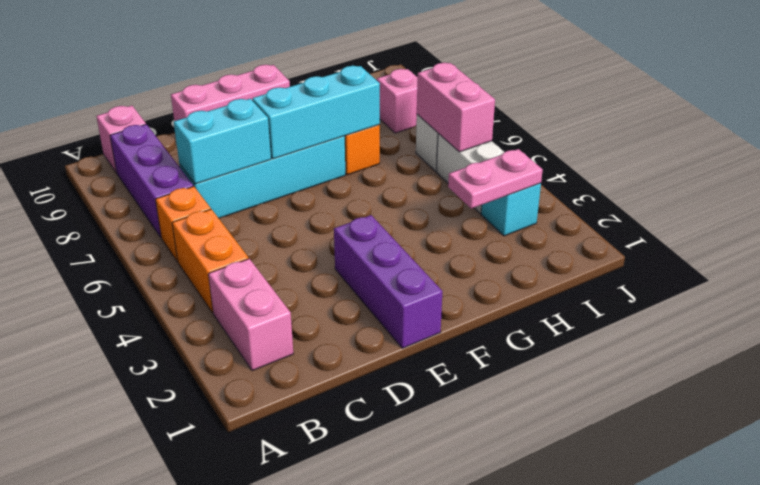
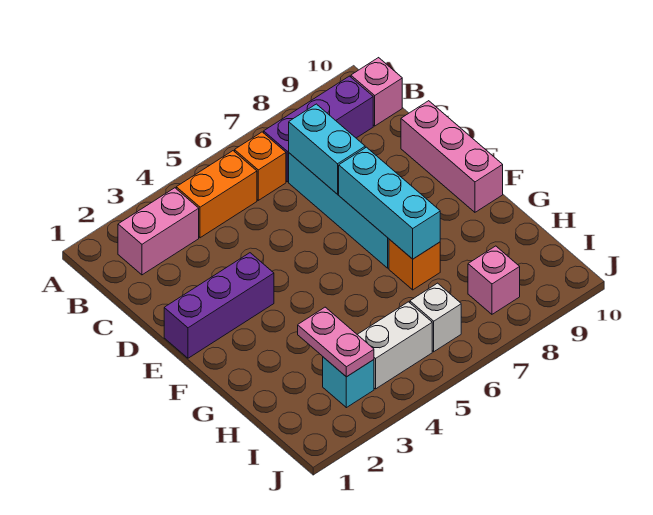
pink 1x2 brick [417,63,495,152] -> none

